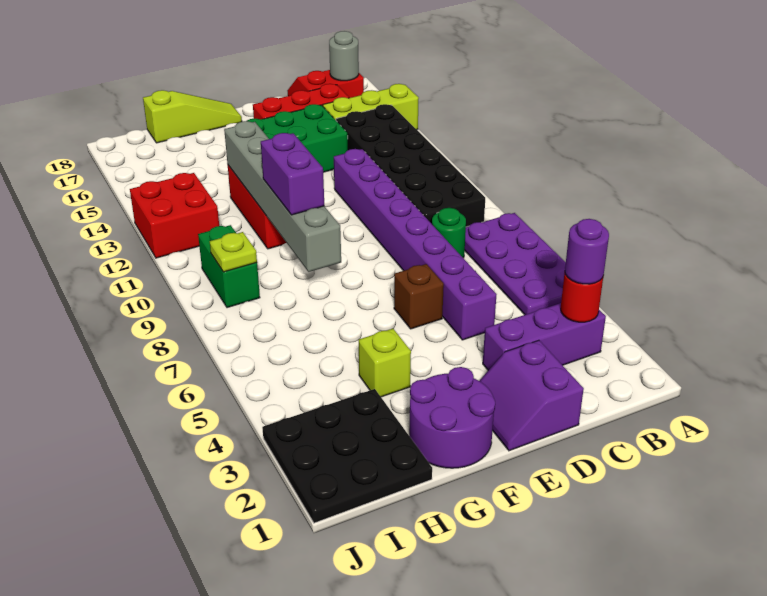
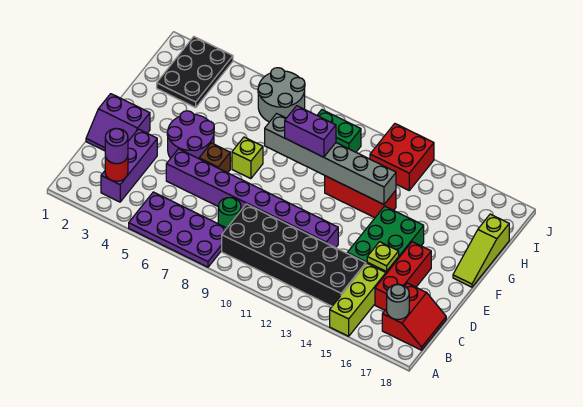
purple 2x2 slope [480,340,584,451] -> purple 2x2 slope turned to [86,94,150,151]
purple 2x2 round brick [409,367,495,468] -> purple 2x2 round brick moved to [167,111,214,159]
lime 1x1 brick [359,329,411,397] -> lime 1x1 brick moved to [232,137,263,179]
black 3x3 plate [262,389,432,523] -> black 2x3 plate [157,37,233,108]
none -> grey 2x2 round brick [258,68,305,122]
lime 1x1 plate [210,232,257,272] -> lime 1x1 plate moved to [367,242,399,272]

